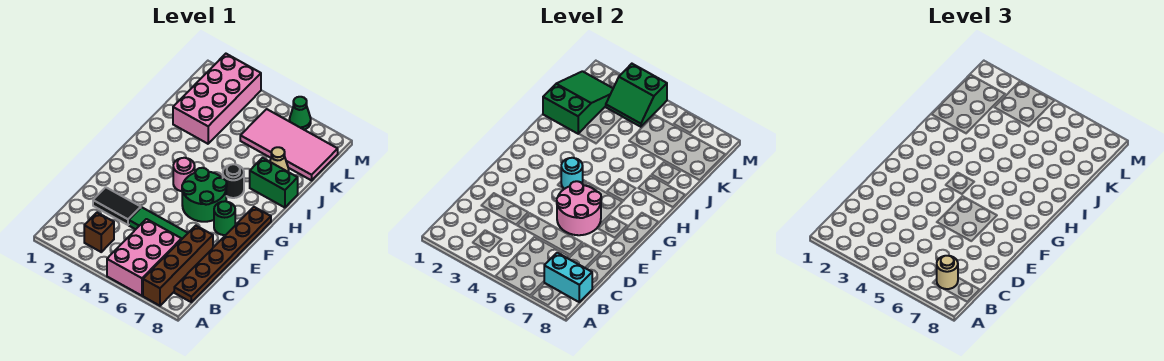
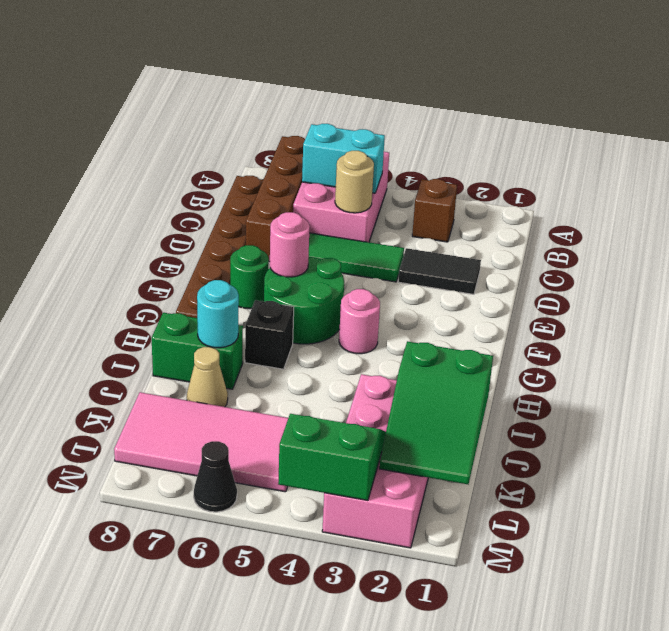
cyan 1x2 brick [544,253,592,302] -> cyan 1x2 brick moved to [302,124,385,193]
tan 1x1 round brick [937,256,958,289] -> tan 1x1 round brick moved to [335,151,374,213]
pink 2x2 round brick [557,181,601,235] -> pink 1x1 round brick [270,212,310,277]
cyan 1x1 round brick [561,158,583,189] -> cyan 1x1 round brick moved to [197,280,239,348]
black 1x1 round brick [223,164,244,198] -> black 1x1 brick [245,300,294,369]
green 1x1 cone [289,97,311,130] -> black 1x1 cone [194,441,237,512]

